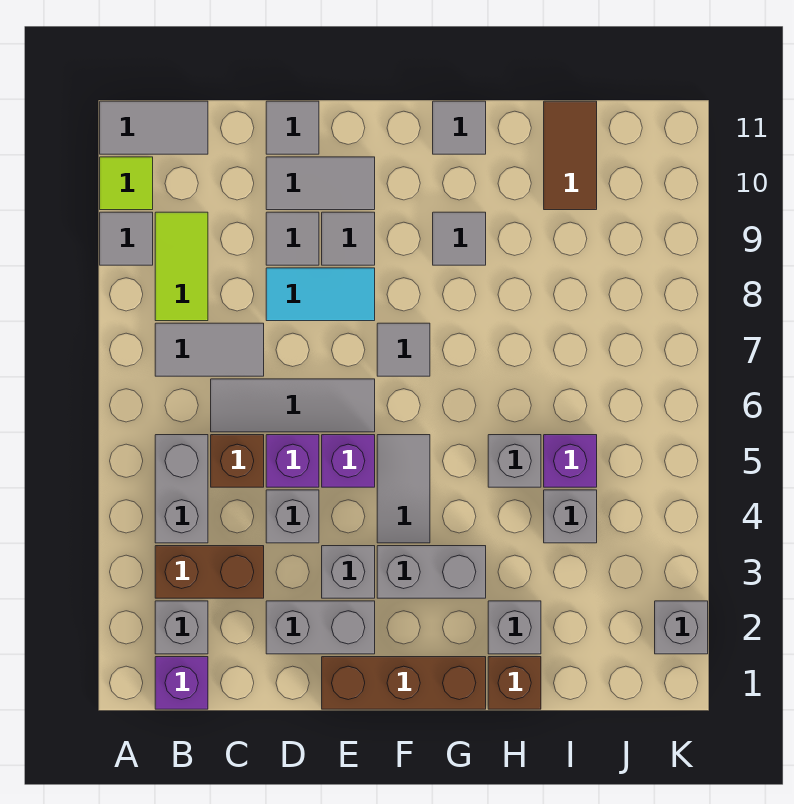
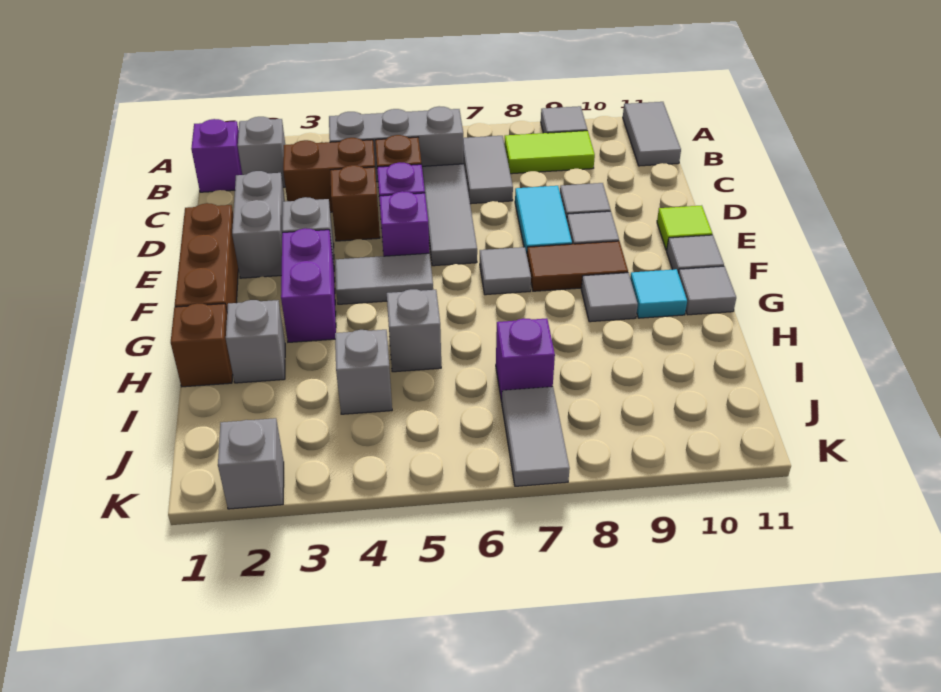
lime 1x1 tile [100,157,153,210] -> lime 1x1 tile moved to [657,205,712,250]
brown 1x2 brick [155,546,264,598] -> brown 1x2 brick turned to [283,138,375,212]
grey 1x2 brick [155,435,208,543] -> grey 1x3 brick [329,106,464,182]
grey 1x1 brick [266,490,319,543] -> brown 1x1 brick [330,165,380,241]
grey 1x2 tile [266,157,375,210] -> grey 1x2 tile moved to [502,387,570,486]
grey 1x1 tile [266,101,319,154] -> grey 1x1 tile moved to [667,235,724,273]
grey 1x2 brick [377,546,486,598] -> purple 1x2 brick [281,228,336,342]
none -> cyan 1x1 tile [630,269,687,318]
purple 1x1 brick [544,435,597,487] -> purple 1x1 brick moved to [496,318,555,402]
brown 1x2 tile [544,101,597,210] -> brown 1x2 tile moved to [527,241,628,291]

